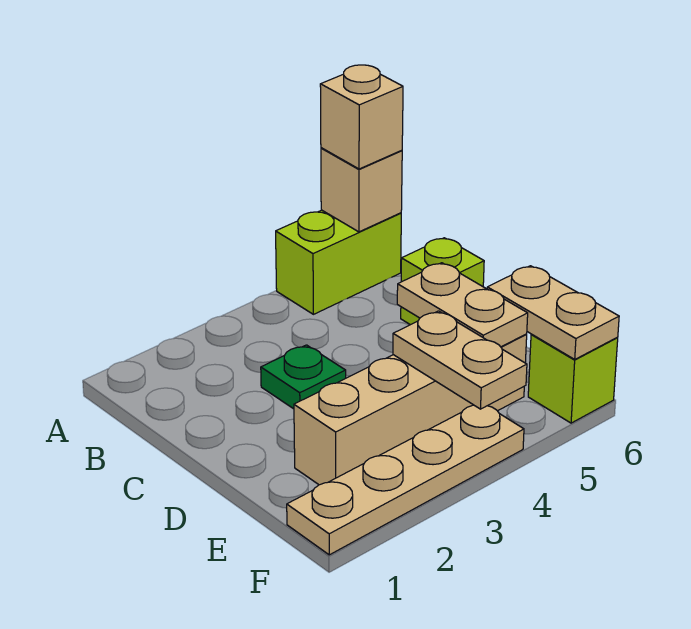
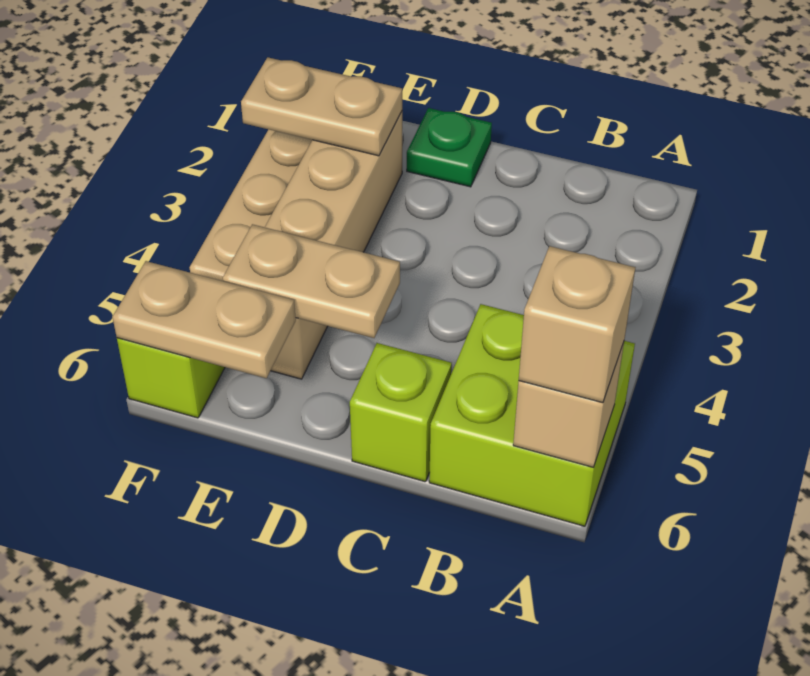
lime 1x2 brick [276,210,401,314] -> lime 2x2 brick [429,304,635,526]
green 1x1 plate [261,345,346,409] -> green 1x1 plate moved to [407,108,492,187]
tan 1x2 plate [393,311,527,409] -> tan 1x2 plate moved to [241,57,402,156]

